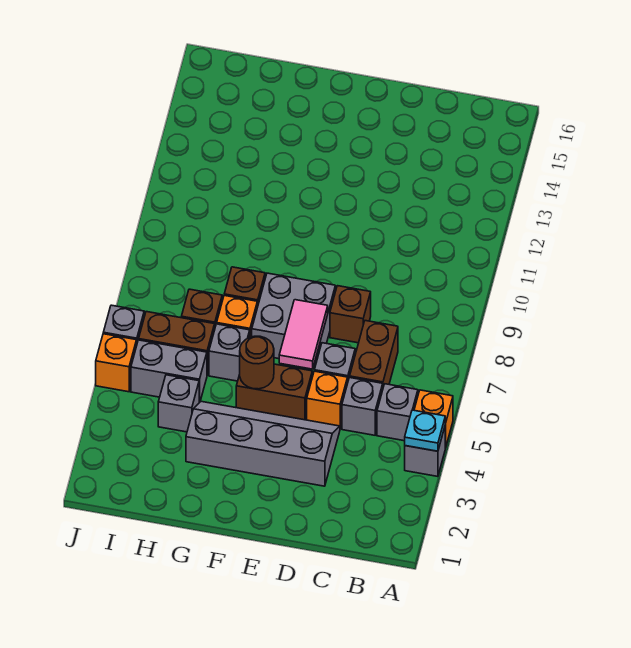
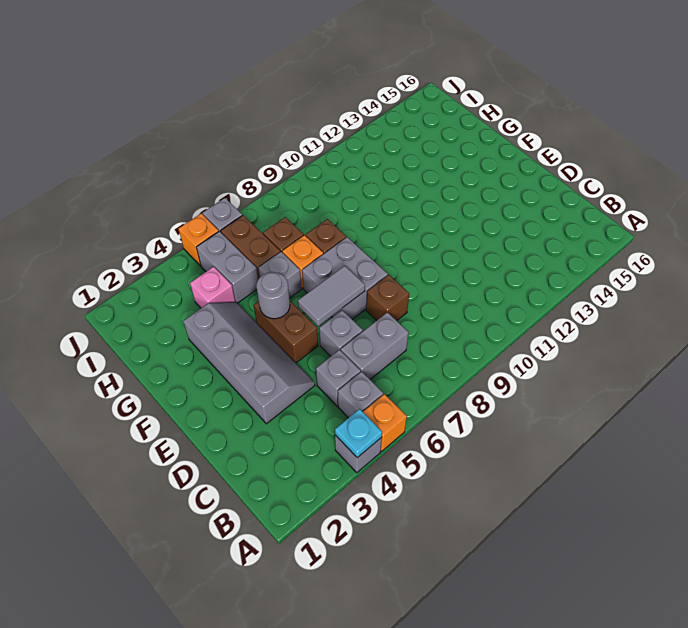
brown 1x2 brick [350,321,398,387] -> grey 1x2 brick [341,312,409,379]
orange 1x1 brick [307,371,348,428] -> none
pink 1x2 tile [279,300,328,369] -> grey 1x2 tile [298,266,365,326]
brown 1x1 round brick [240,336,274,389] -> grey 1x1 round brick [256,272,290,319]
grey 1x1 brick [158,375,199,432] -> pink 1x1 brick [190,267,235,308]

